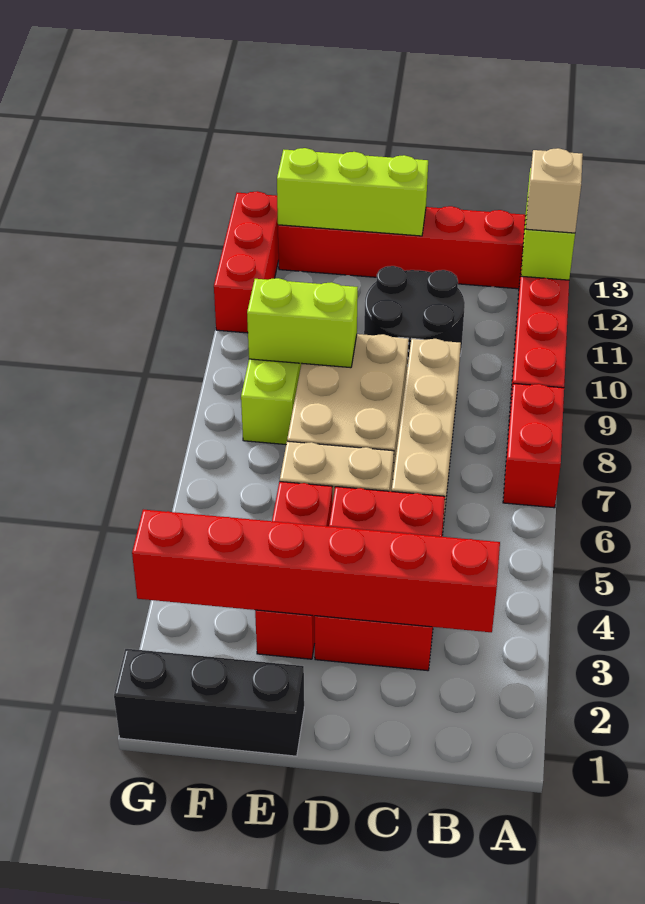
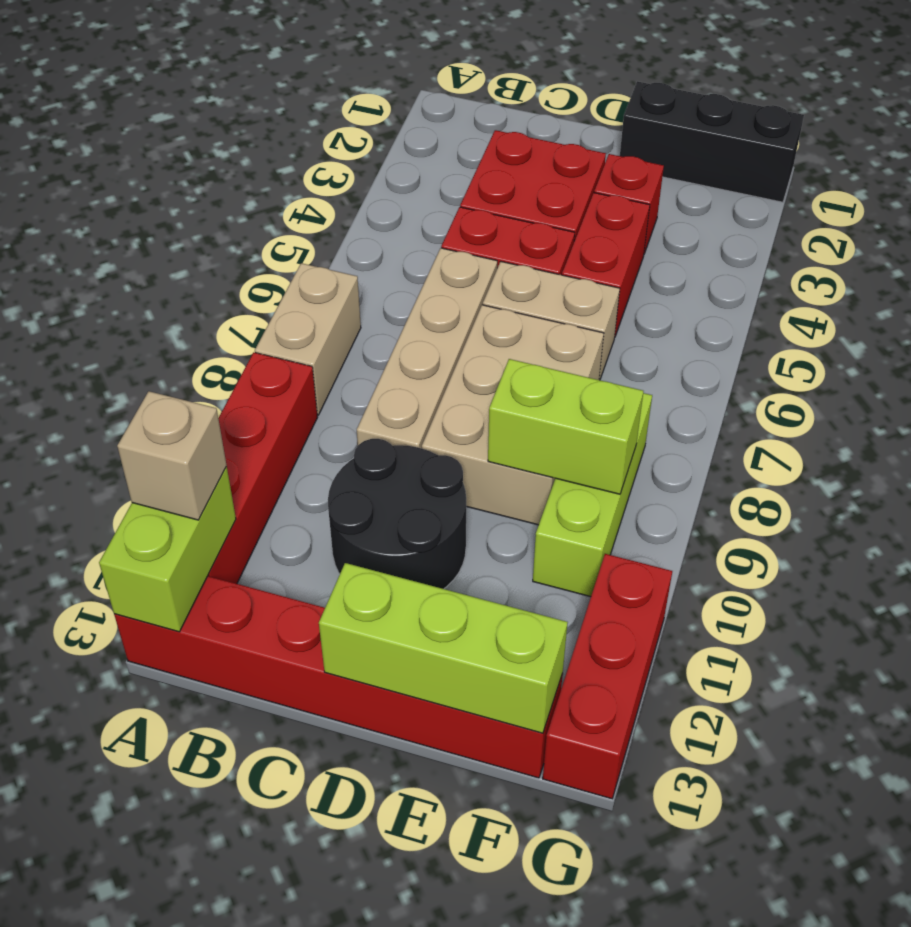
red 1x2 brick [503,384,564,508] -> tan 1x2 brick [255,263,361,415]
red 1x6 brick [132,510,500,632] -> none

